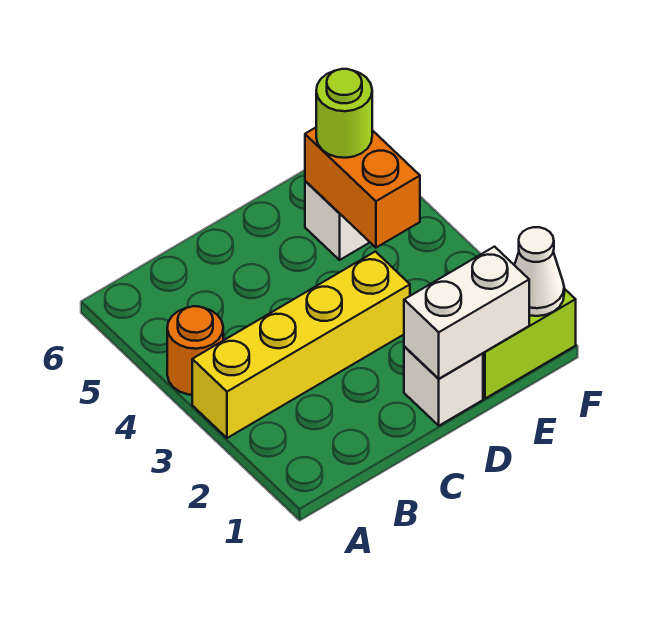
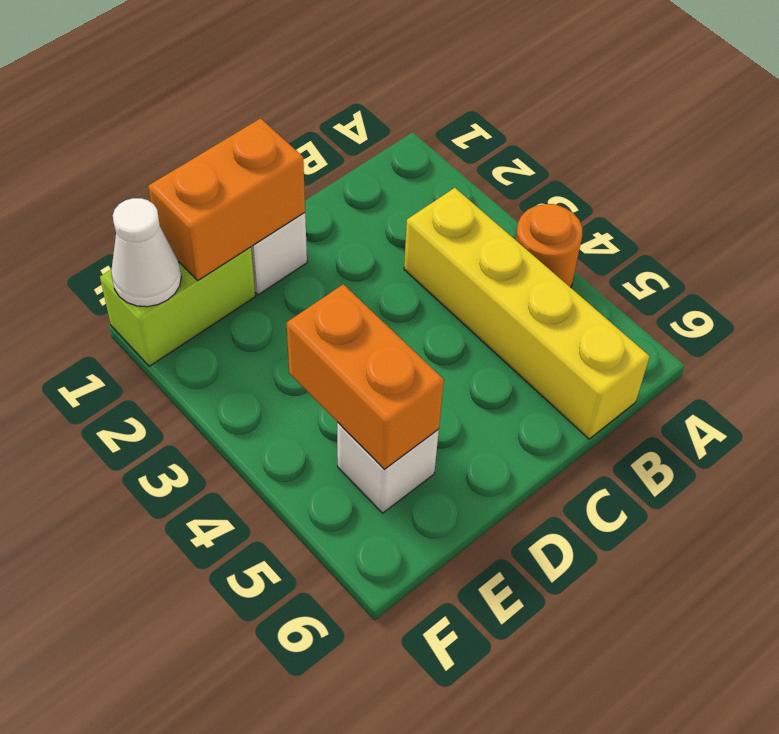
yellow 1x4 brick [192,252,410,438] -> yellow 1x4 brick turned to [404,188,650,439]
white 1x2 brick [404,247,529,379] -> orange 1x2 brick [148,118,305,280]
lime 1x1 round brick [316,69,372,158] -> none

